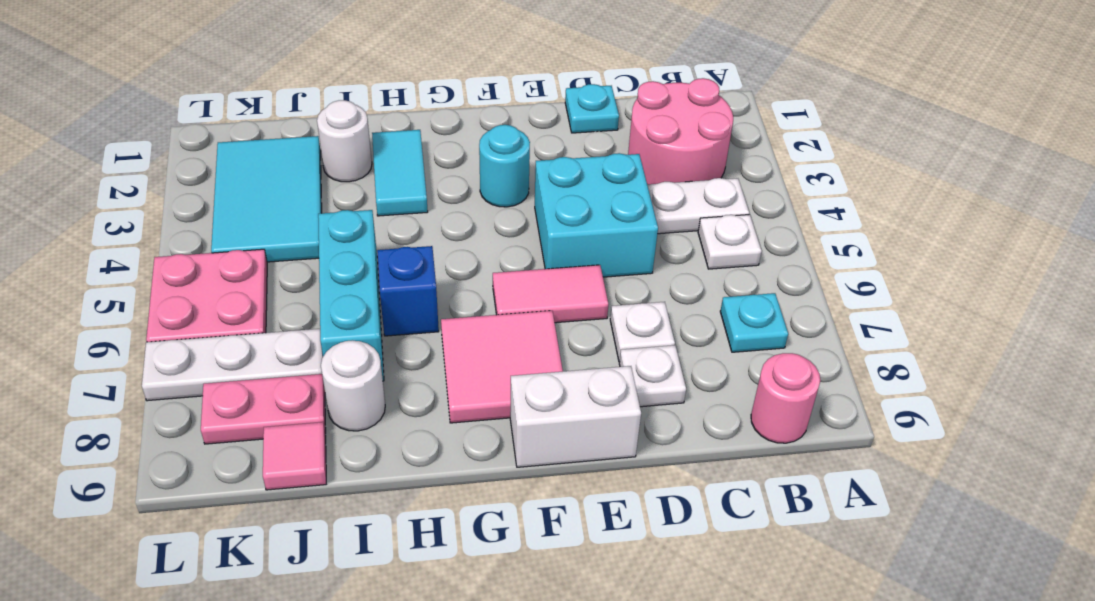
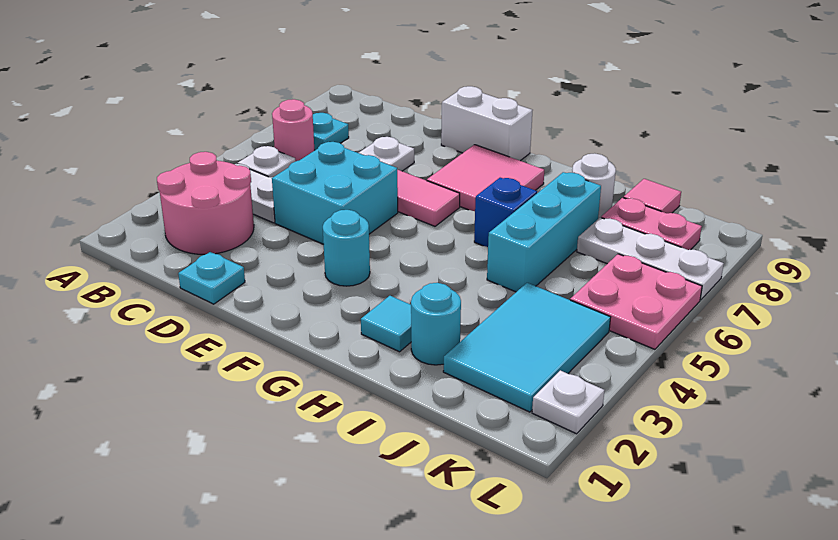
pink 1x1 round brick [751,353,820,443] -> pink 1x1 round brick moved to [272,99,314,161]
white 1x1 plate [619,345,686,407] -> white 1x1 plate moved to [532,370,604,434]
cyan 1x2 tile [372,130,428,216] -> cyan 1x1 tile [361,296,411,352]
white 1x1 round brick [317,100,372,182] -> cyan 1x1 round brick [411,283,461,365]

